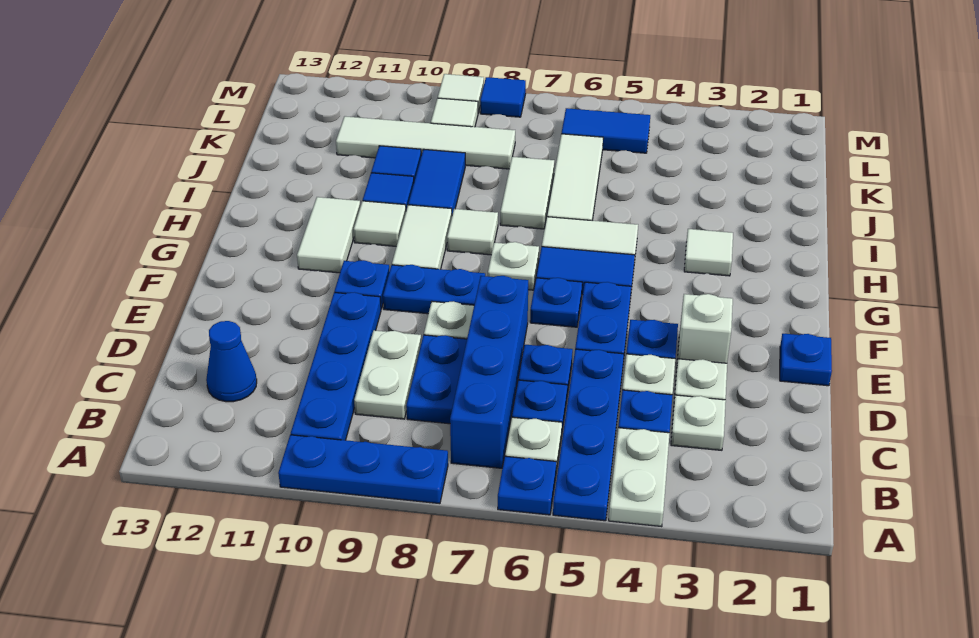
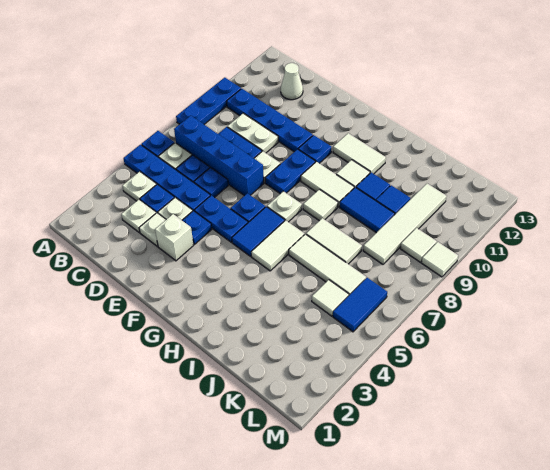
white 1x2 plate [609,428,670,527] -> white 1x1 plate [122,171,157,201]
blue 1x1 cone [206,321,257,402] -> white 1x1 cone [281,63,303,100]
blue 1x1 plate [780,334,832,386] -> none
white 1x1 tile [684,229,733,276] -> white 1x1 tile moved to [312,280,349,316]
blue 1x1 tile [480,77,526,117] -> none

